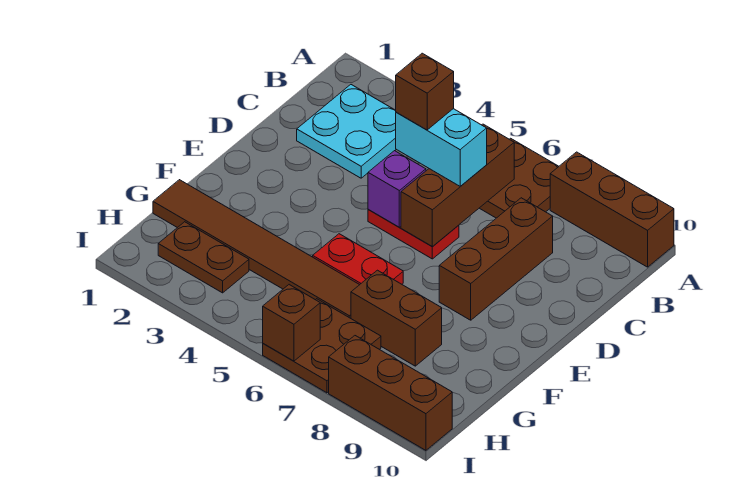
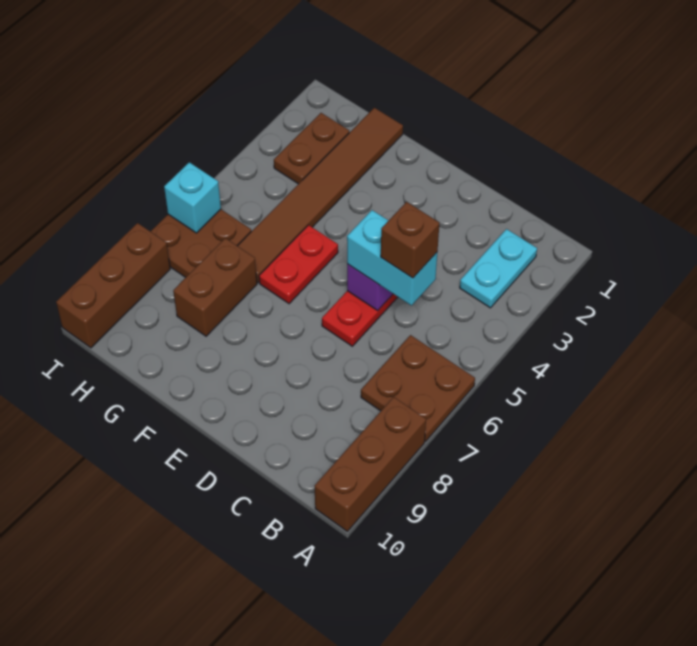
cyan 2x2 plate [297,85,396,178] -> cyan 1x2 plate [460,229,537,308]
brown 1x3 brick [401,124,514,247] -> none
cyan 1x2 brick [396,109,487,186] -> cyan 1x2 brick turned to [347,210,437,306]
brown 1x3 brick [439,198,553,320] -> none
brown 1x1 brick [263,285,320,361] -> cyan 1x1 brick [164,162,221,233]

